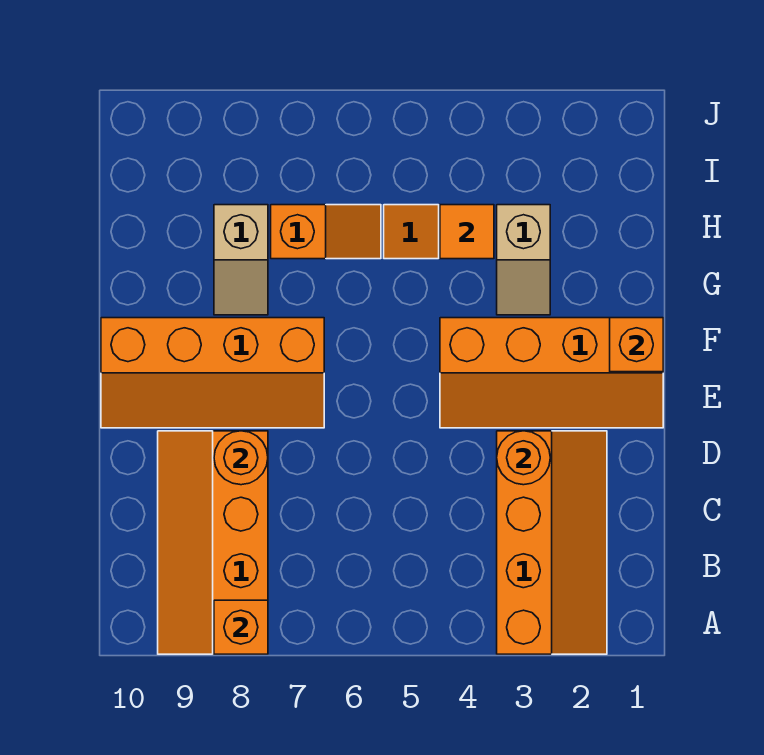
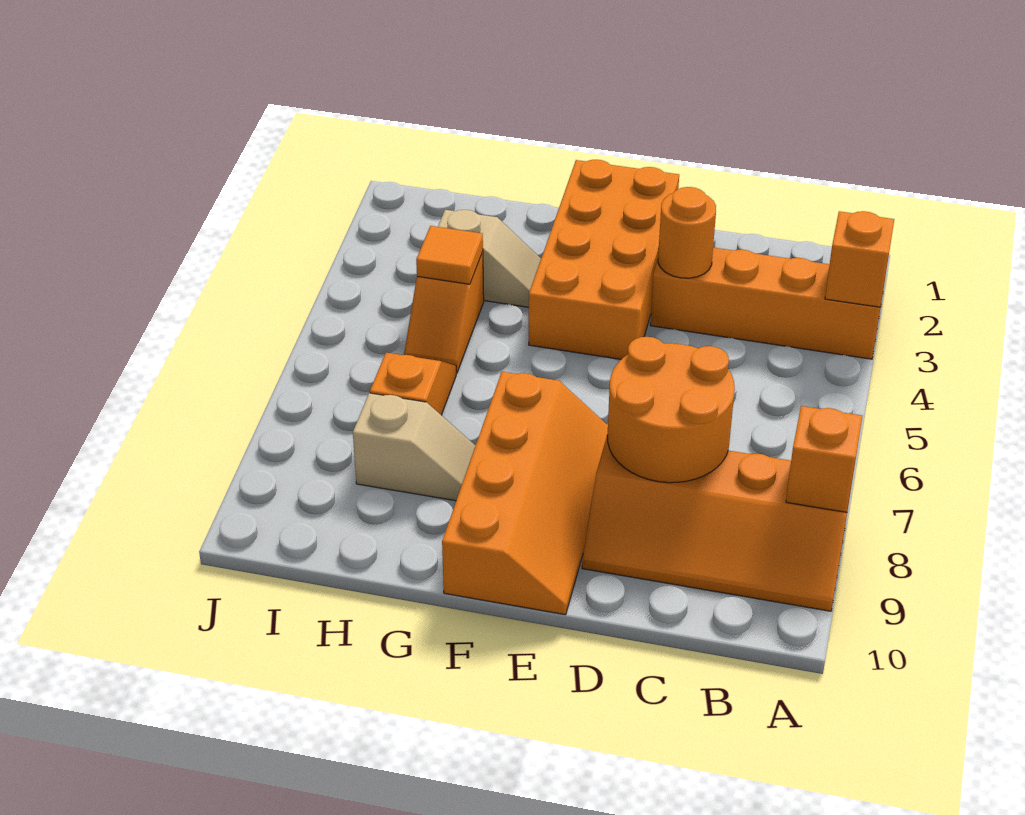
orange 1x1 round brick [214,431,268,485] -> orange 2x2 round brick [607,337,735,483]
orange 2x4 slope [440,318,663,428] -> orange 2x4 brick [529,160,679,359]
orange 1x1 brick [610,318,663,372] -> orange 1x1 brick moved to [825,211,894,307]

